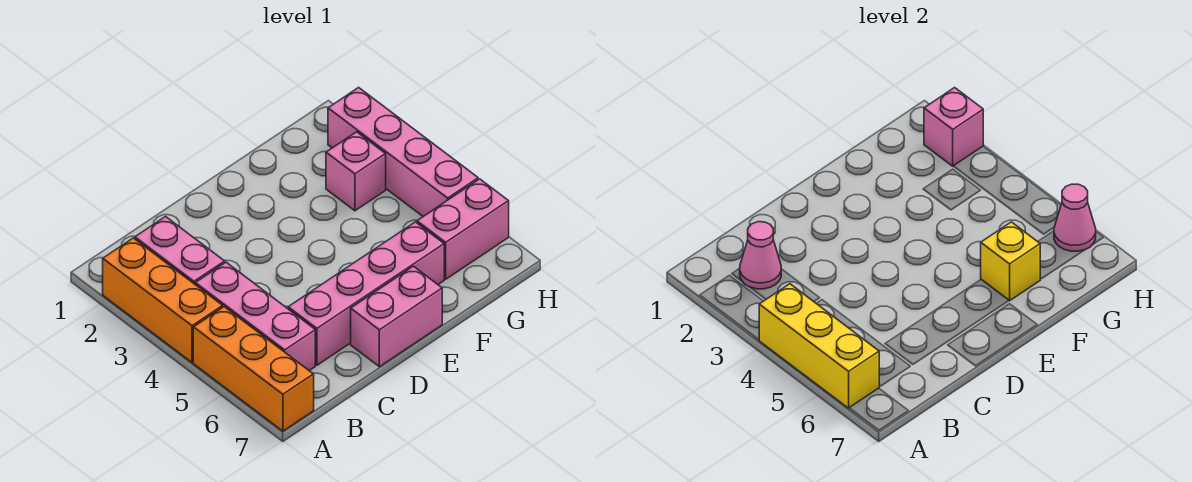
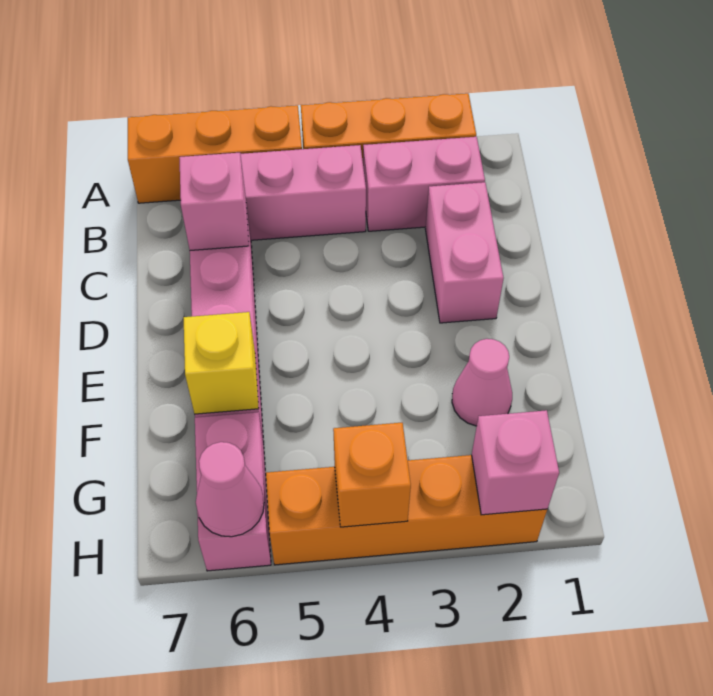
yellow 1x3 brick [759,284,879,408] -> none
pink 1x1 cone [740,222,781,289] -> pink 1x1 cone moved to [452,339,512,426]
pink 1x2 brick [351,266,442,367] -> pink 1x2 brick moved to [425,182,503,323]
pink 1x1 brick [326,132,386,211] -> pink 1x1 brick moved to [179,153,249,250]
pink 1x4 brick [328,88,478,216] -> orange 1x4 brick [266,455,547,565]
none -> orange 1x1 brick [333,423,411,527]

